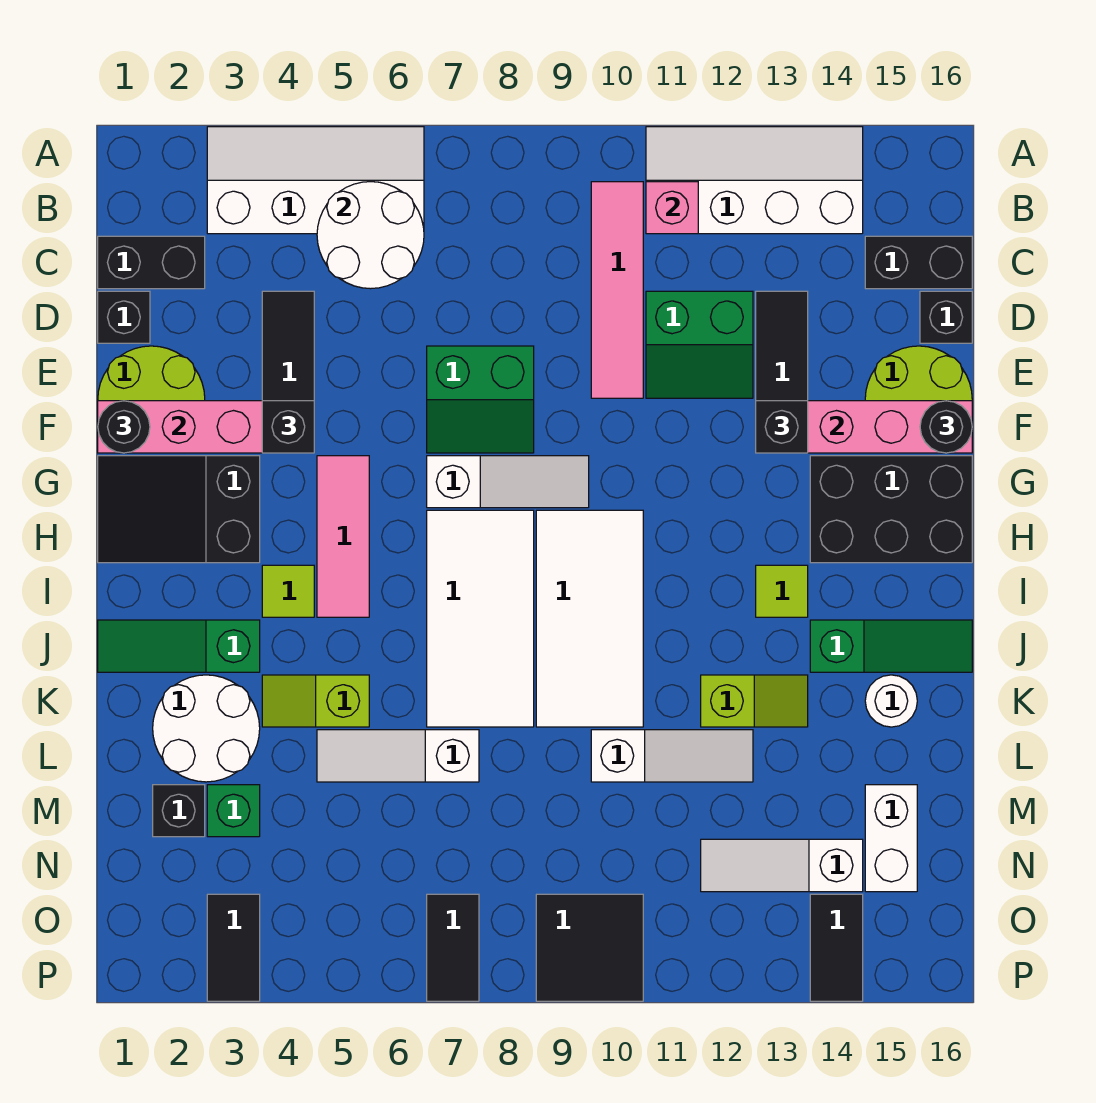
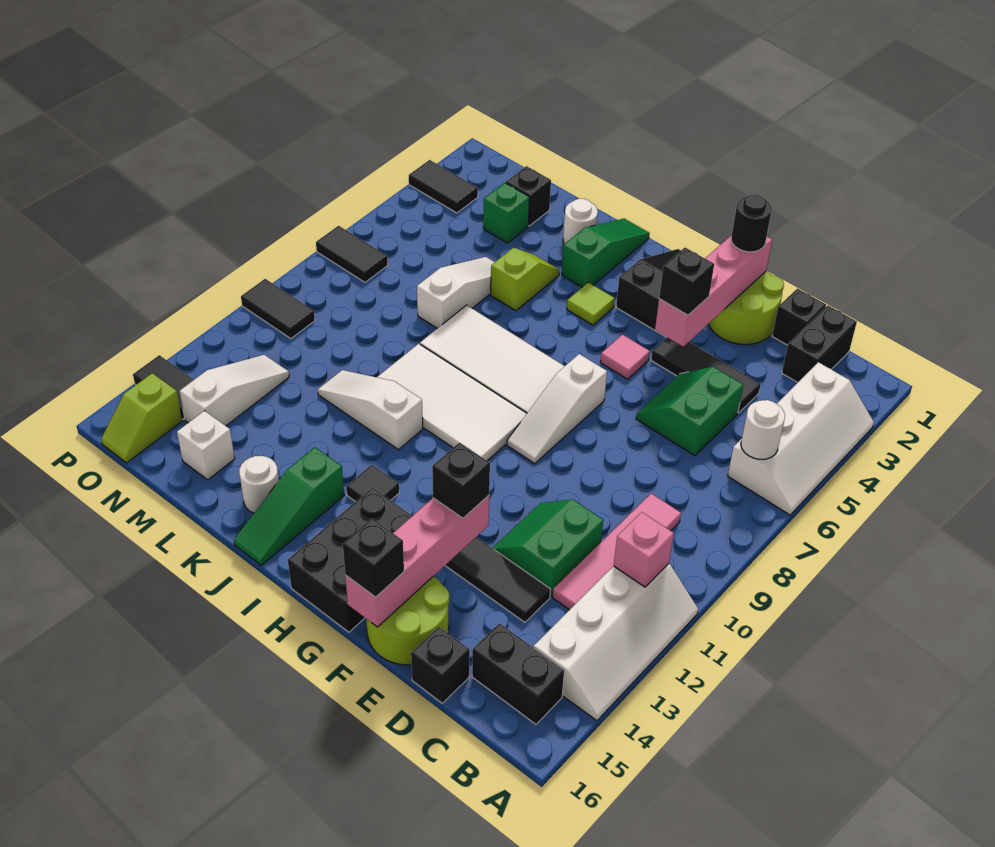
white 2x2 round brick [317,182,424,289] -> white 1x1 round brick [741,400,785,459]
pink 1x4 tile [591,182,643,398] -> pink 1x4 tile turned to [553,494,681,610]
black 1x2 brick [865,236,972,289] -> black 1x2 brick turned to [472,623,564,724]
green 2x2 slope [427,346,534,453] -> green 2x2 slope moved to [636,367,743,456]
black 1x1 round brick [920,401,972,453] -> black 1x1 brick [343,518,404,597]
pink 1x3 tile [317,456,369,617] -> pink 1x1 tile [600,335,650,379]
lime 1x1 tile [756,565,808,617] -> black 1x1 tile [346,465,399,502]
white 2x2 round brick [153,675,260,782] -> white 1x1 round brick [563,199,598,244]
lime 1x2 slope [701,675,808,727] -> lime 1x2 slope moved to [101,373,183,463]
white 1x3 slope [591,730,753,782] -> white 1x3 slope turned to [318,370,423,450]
white 1x2 brick [865,785,917,892] -> white 1x1 brick [177,411,235,480]
black 2x2 tile [536,894,643,1001] -> black 1x2 tile [241,279,315,339]

